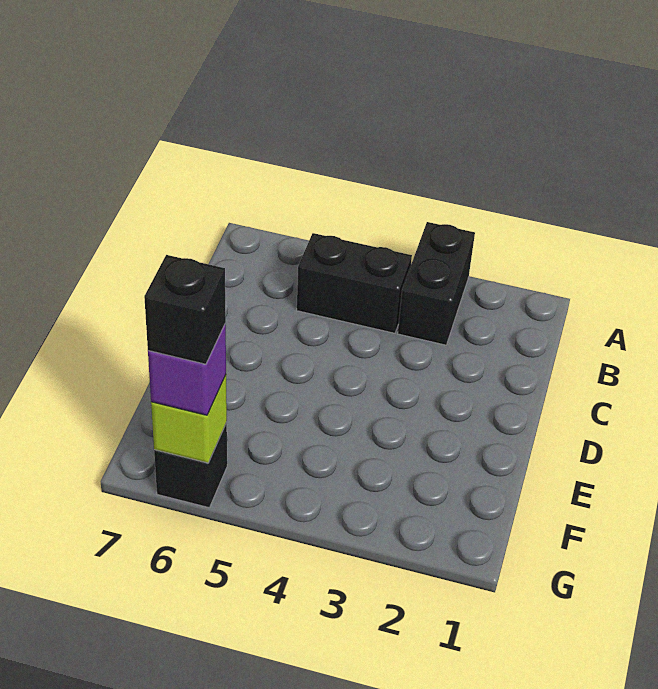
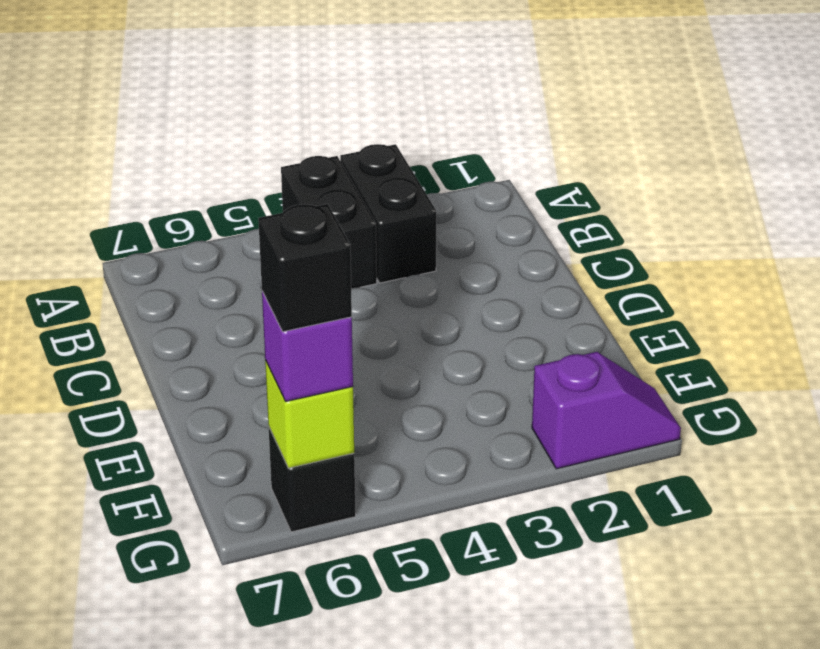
black 1x2 brick [297,233,412,333] -> black 1x2 brick turned to [281,156,377,288]
none -> purple 1x2 slope [532,352,681,469]

